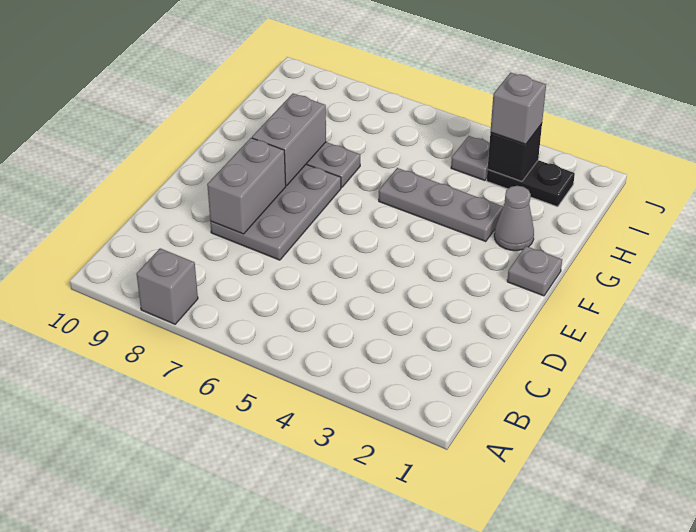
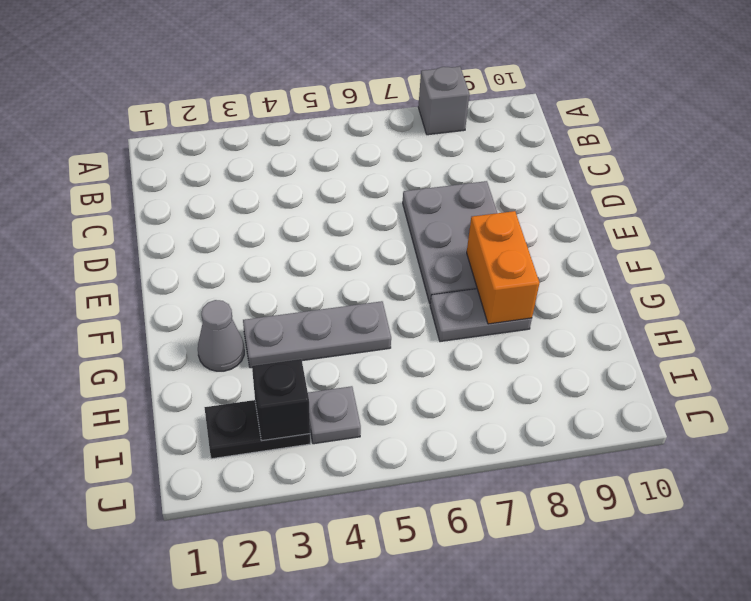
grey 1x2 brick [207,138,286,234] -> none
grey 1x1 plate [507,246,562,296] -> none
grey 1x2 brick [252,94,326,186] -> orange 1x2 brick [467,211,540,324]
grey 1x1 brick [490,73,546,144] -> none

